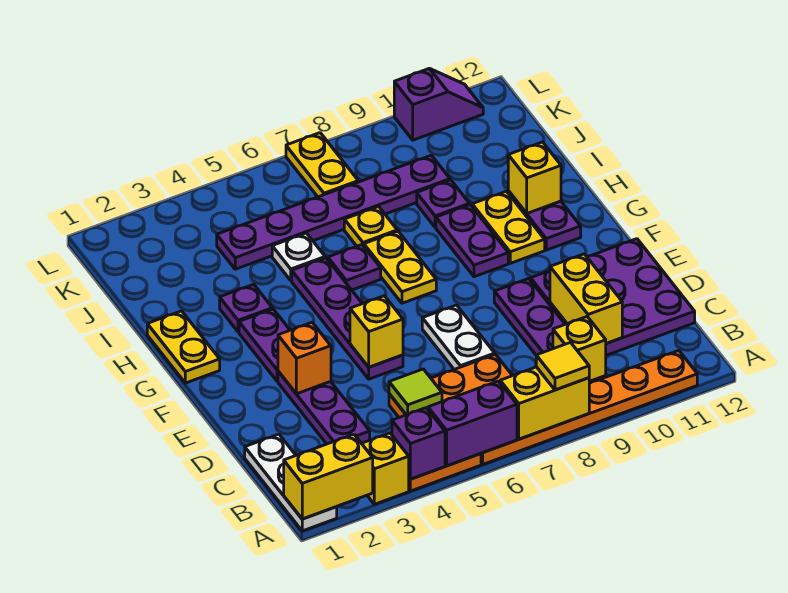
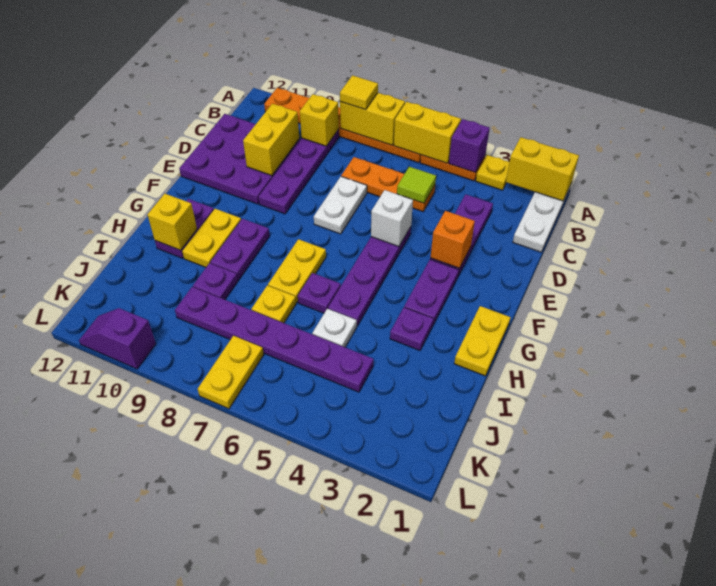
yellow 1x1 brick [362,433,409,504] -> yellow 1x1 plate [476,155,509,190]
purple 1x2 brick [428,381,517,466] -> yellow 1x2 brick [394,102,461,163]
yellow 1x1 brick [350,296,403,367] -> white 1x1 brick [371,190,413,246]

